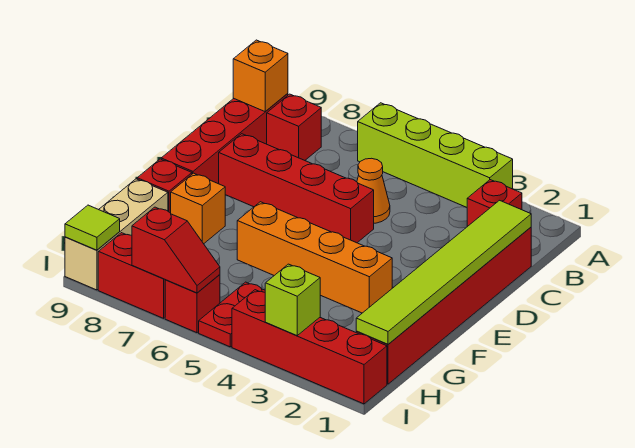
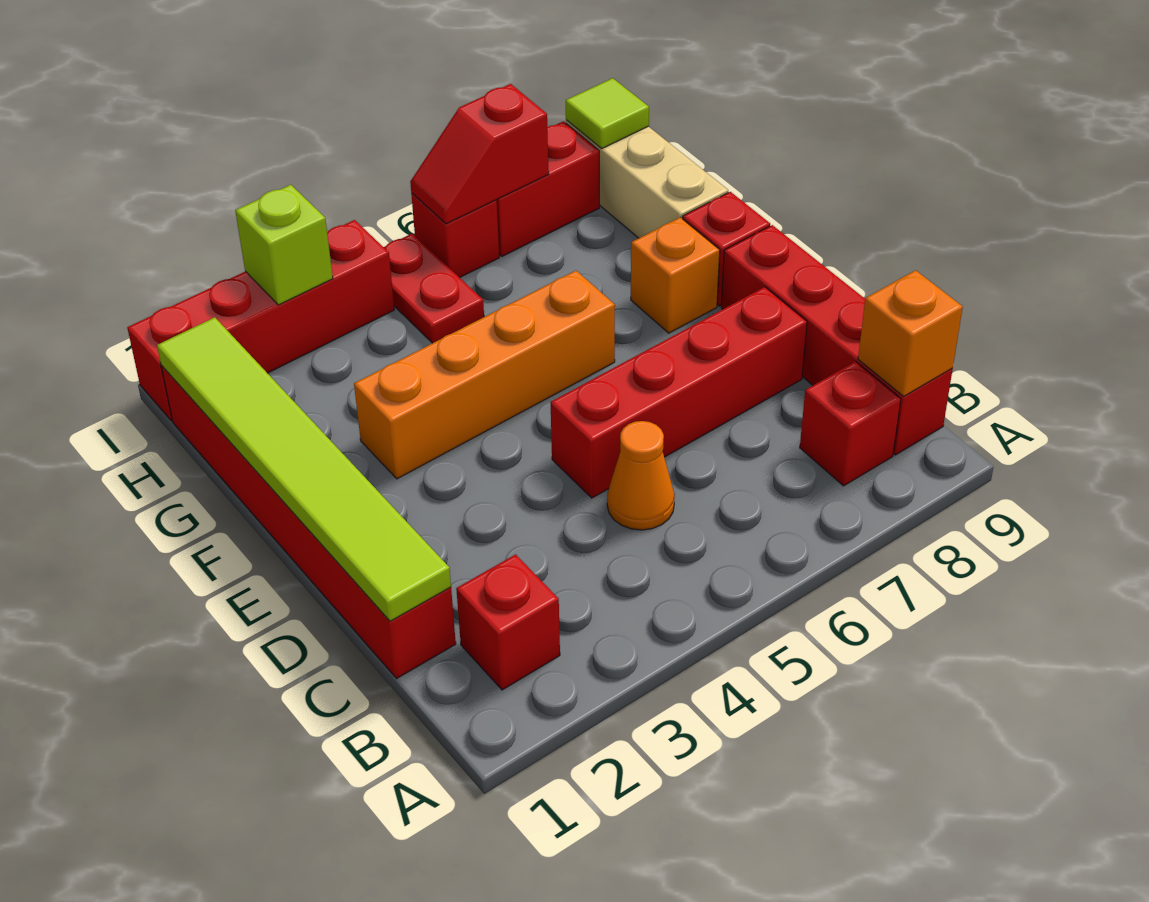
lime 1x4 brick [358,103,513,207] -> none

